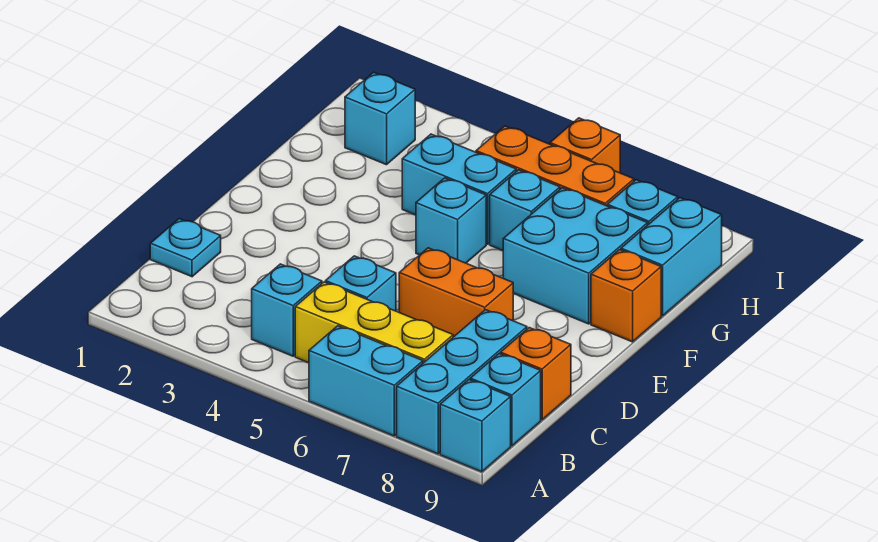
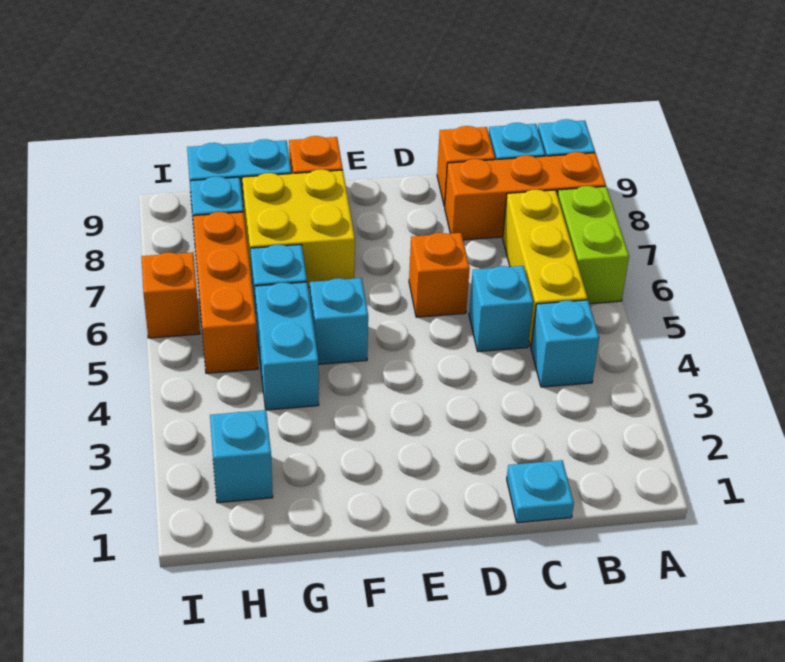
cyan 1x2 brick [309,326,423,436] -> lime 1x2 brick [557,186,629,304]
cyan 1x3 brick [397,310,527,454] -> orange 1x3 brick [444,152,606,240]
orange 1x2 brick [399,248,513,337] -> orange 1x1 brick [409,233,470,317]
cyan 2x2 brick [503,188,648,324] -> yellow 2x2 brick [242,169,355,288]

